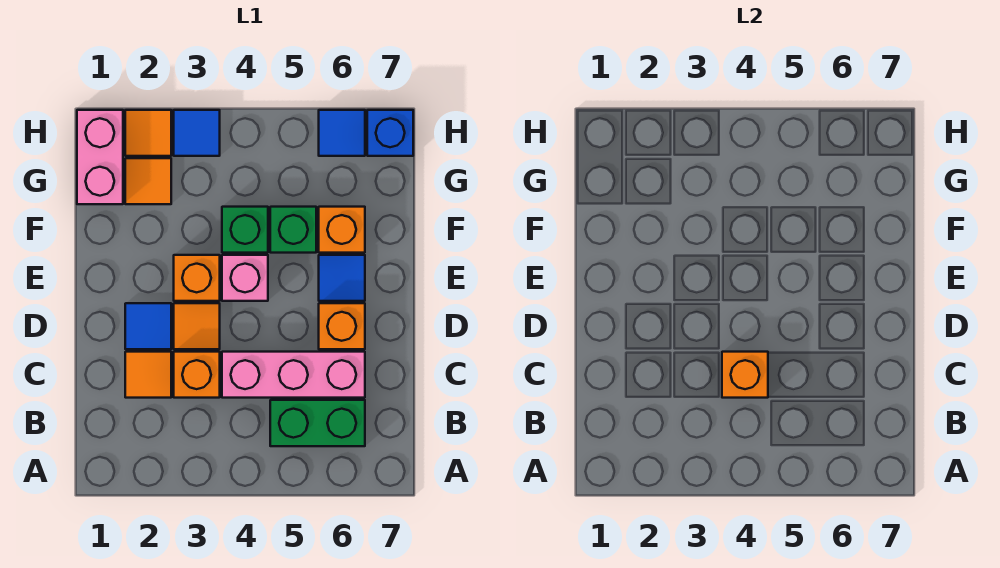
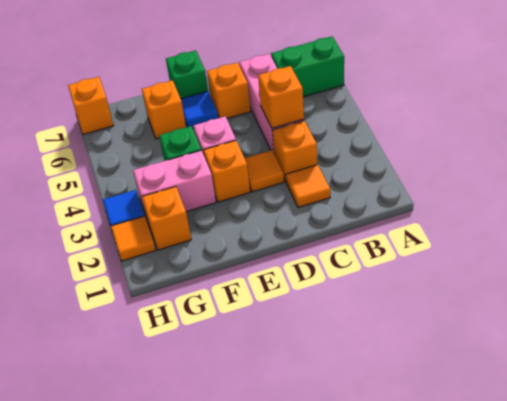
green 1x2 brick [270,400,365,446] -> green 1x2 brick turned to [271,36,344,97]
blue 1x1 tile [125,303,171,349] -> none
green 1x1 brick [270,207,316,253] -> green 1x1 brick moved to [166,50,208,99]
pink 1x2 brick [77,110,123,204] -> pink 1x2 brick moved to [133,150,216,218]
orange 1x1 tile [125,158,171,204] -> orange 1x1 brick [142,187,191,250]
blue 1x1 tile [319,110,365,156] -> none
blue 1x1 brick [367,110,413,156] -> orange 1x1 brick [68,77,114,134]

